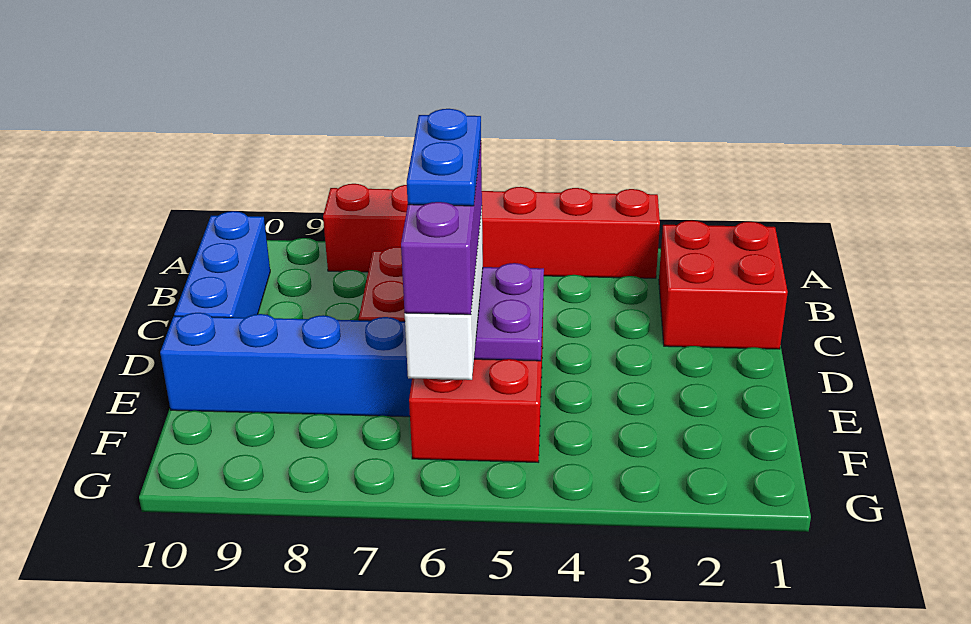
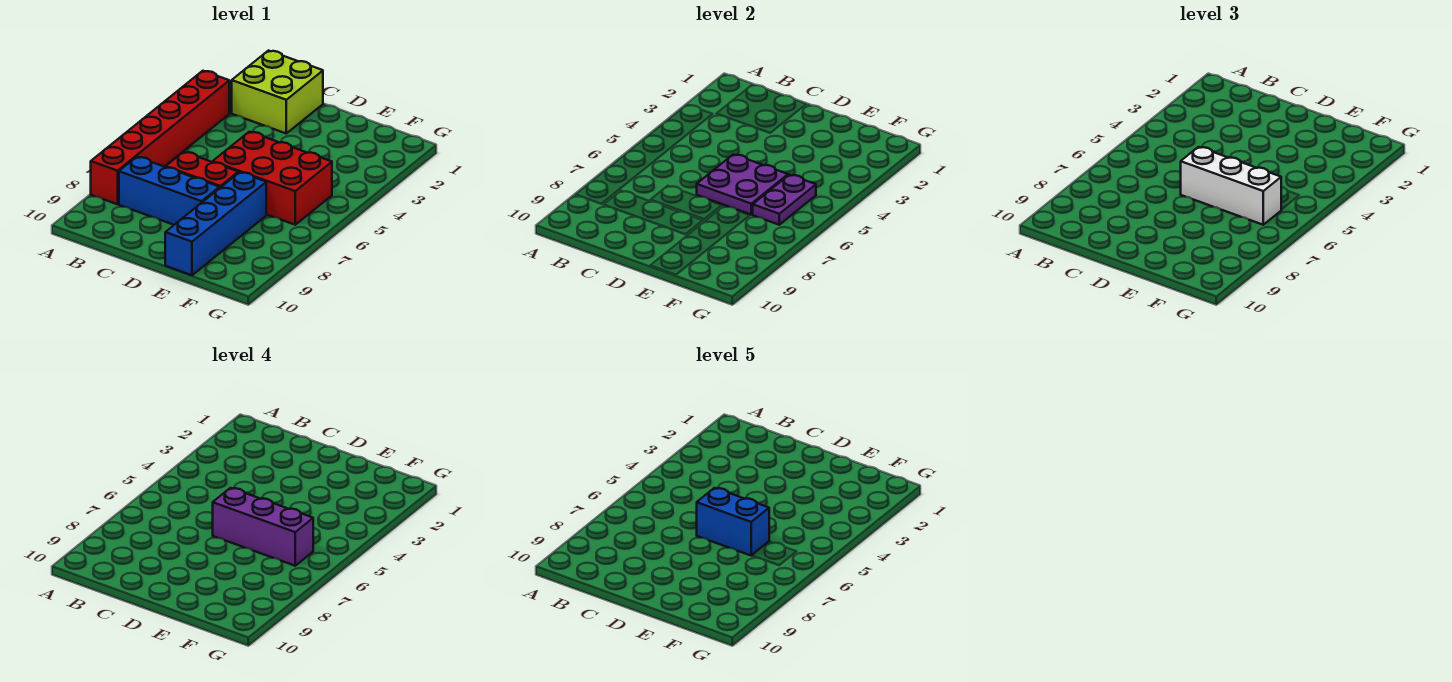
red 2x2 brick [659,220,788,349] -> lime 2x2 brick [232,51,323,133]
blue 1x3 brick [174,211,270,318] -> blue 1x3 brick moved to [119,157,220,225]
blue 1x2 plate [407,109,481,206] -> blue 1x2 brick [697,488,769,555]
none -> purple 1x2 plate [753,175,816,225]

